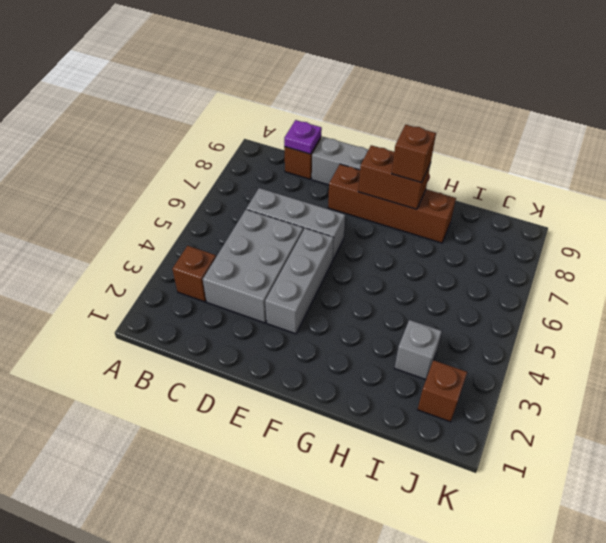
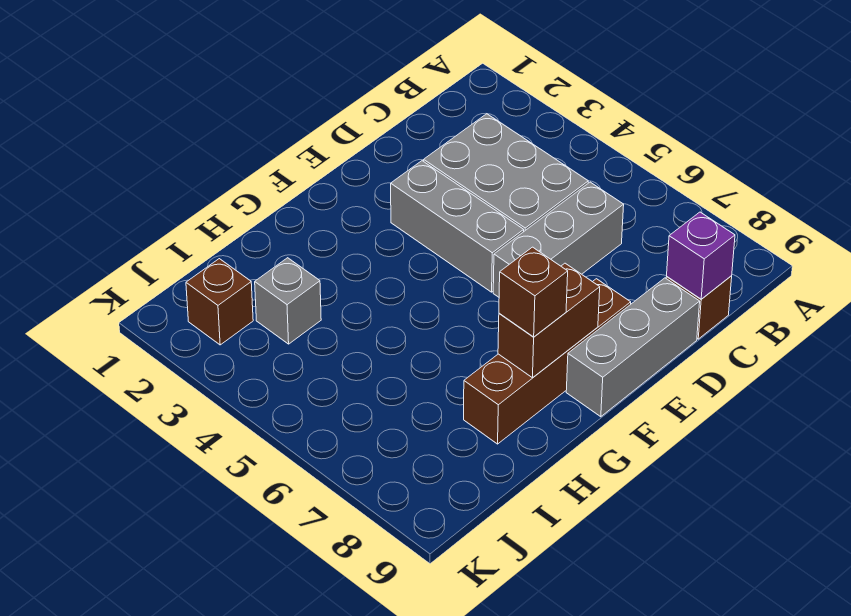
brown 1x1 brick [172,246,216,302] -> none
purple 1x1 plate [284,120,322,154] -> purple 1x1 brick [667,212,735,299]

